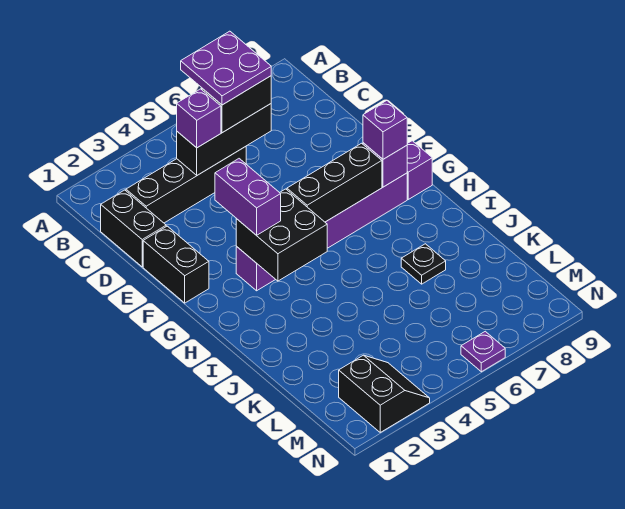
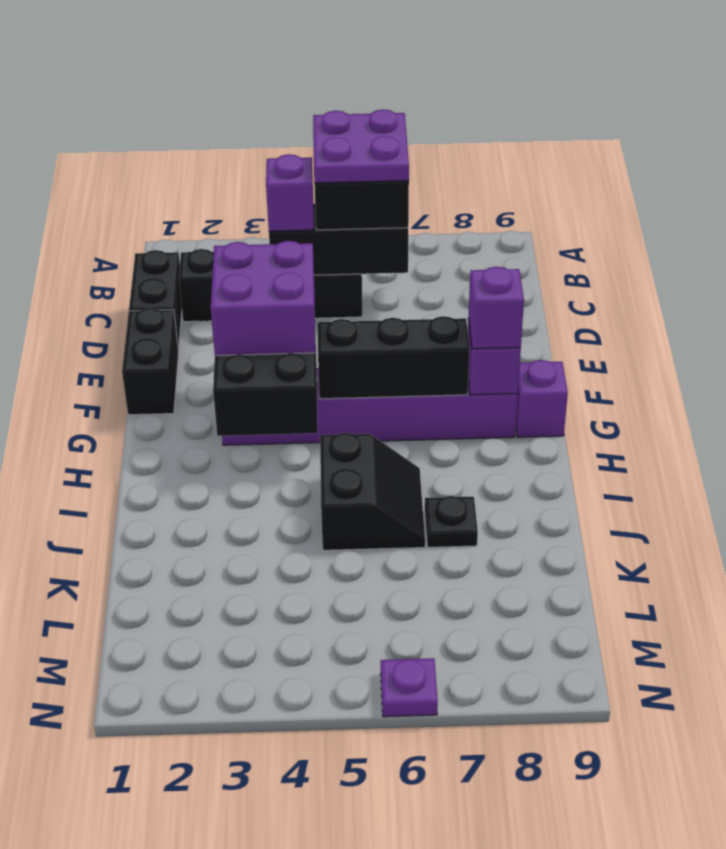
purple 1x2 brick [215,159,281,235] -> purple 2x2 brick [211,241,315,356]
black 2x2 slope [339,355,430,432] -> black 2x2 slope moved to [320,433,425,550]

